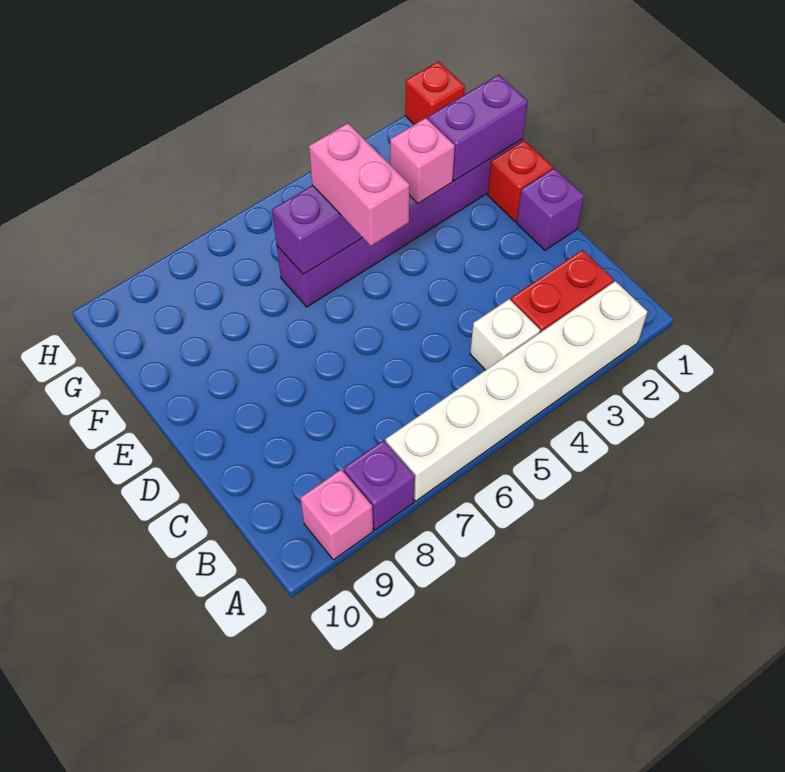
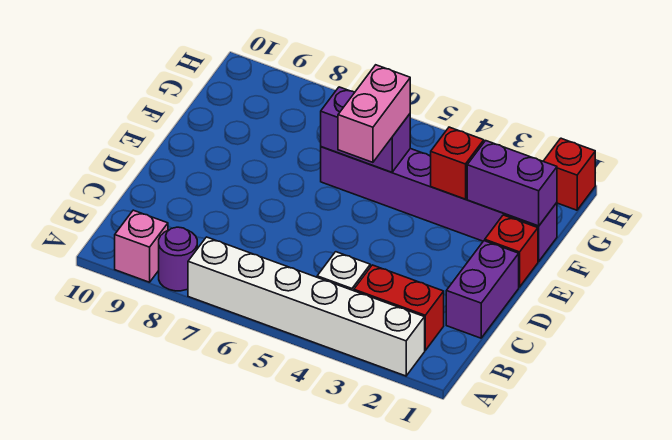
purple 1x1 brick [343,440,415,530] -> purple 1x1 round brick [159,227,197,291]
purple 1x1 brick [517,168,584,250] -> purple 1x2 brick [446,241,519,338]
pink 1x1 brick [390,118,455,203] -> red 1x1 brick [431,127,484,199]

